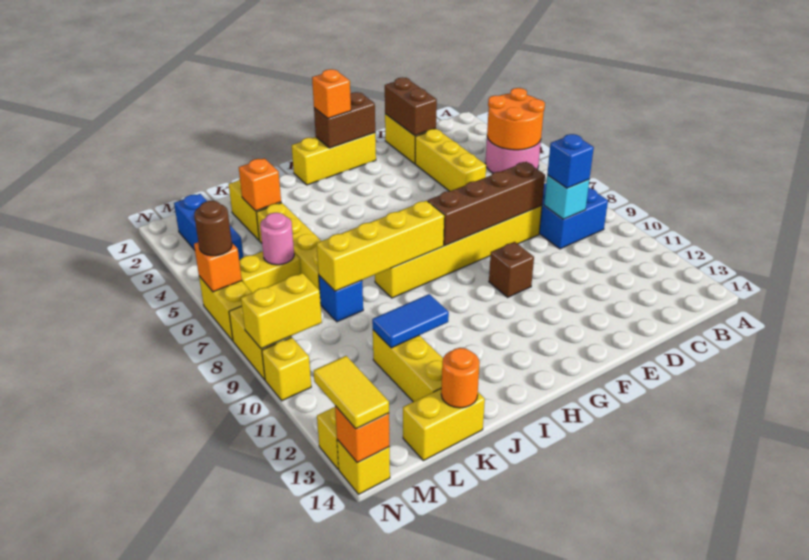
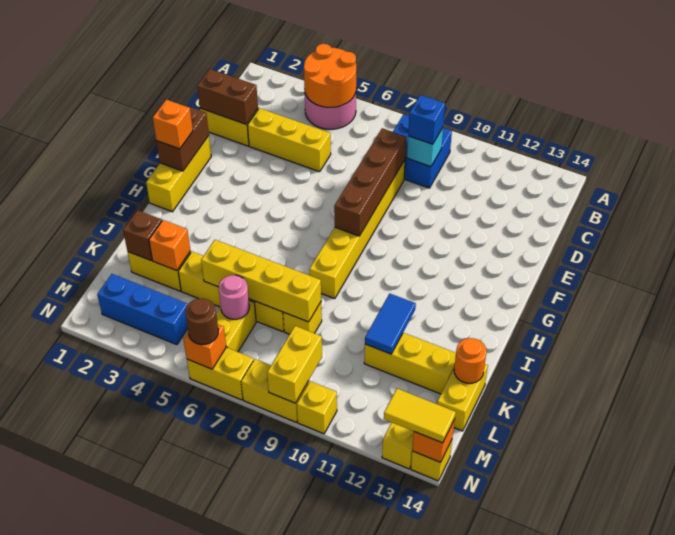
brown 1x1 brick [489,242,534,297] -> brown 1x1 brick moved to [123,210,162,260]
yellow 1x4 brick [317,201,444,291] -> yellow 1x4 brick turned to [201,240,321,322]
blue 1x1 brick [319,276,363,322] -> yellow 1x1 brick [283,302,322,334]

